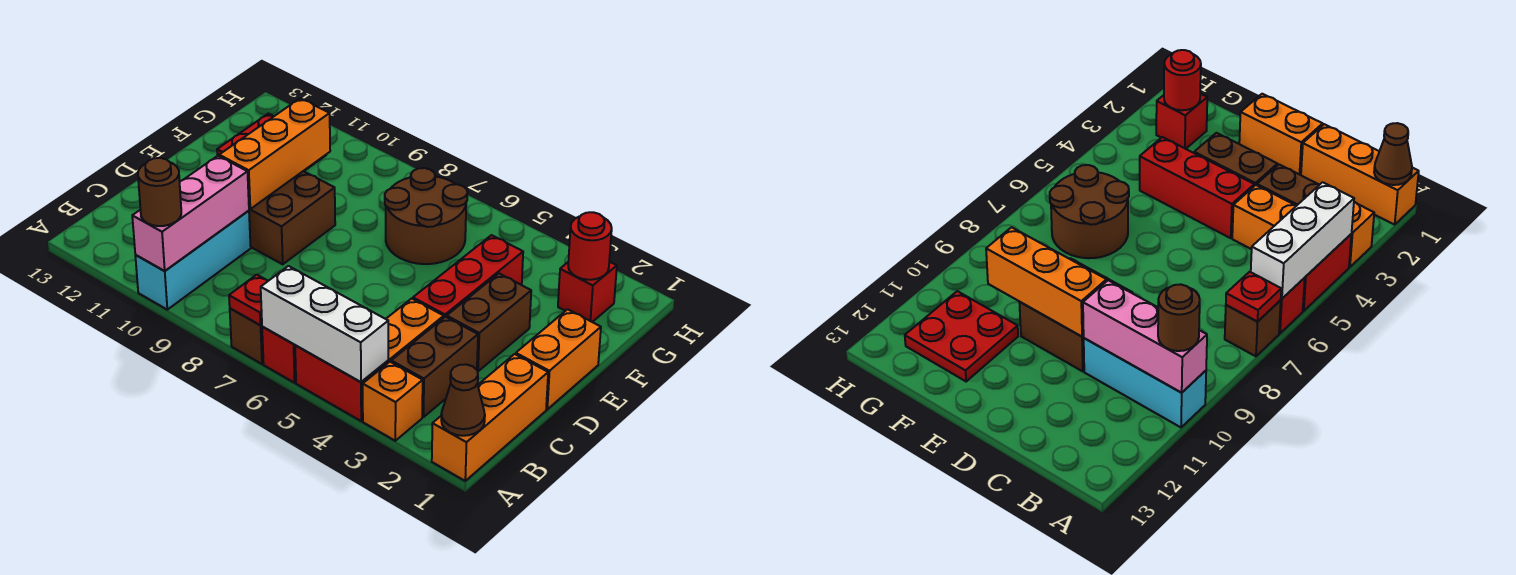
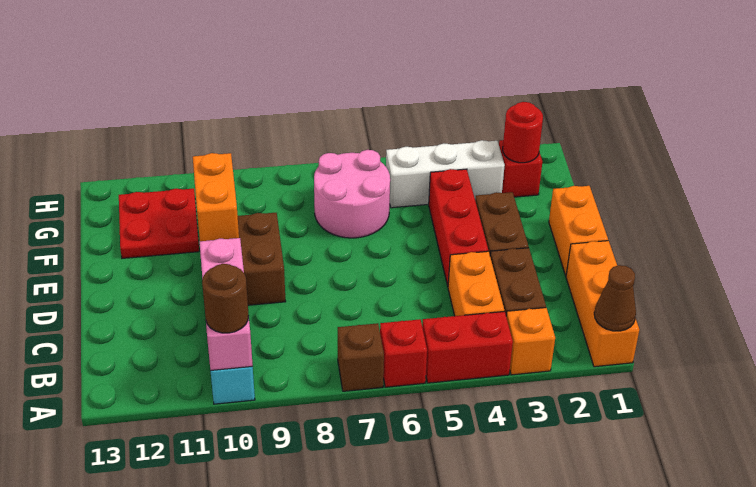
white 1x3 brick [261,266,388,382] -> white 1x3 brick moved to [386,140,505,208]
red 1x1 plate [229,275,268,325] -> none
orange 1x3 brick [219,98,330,209] -> orange 1x2 brick [193,153,239,241]
brown 2x2 round brick [385,168,467,264] -> pink 2x2 round brick [314,150,390,238]

